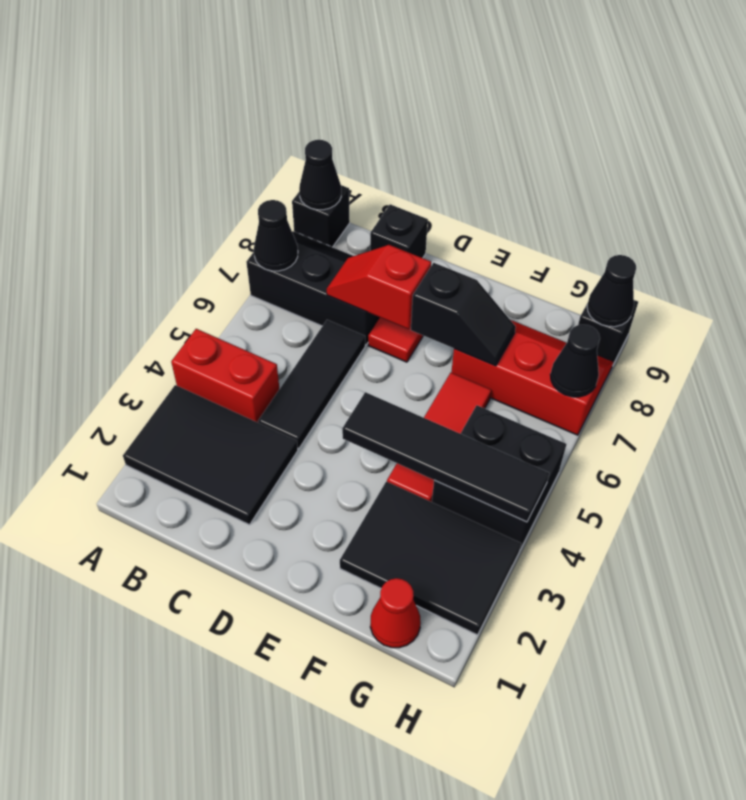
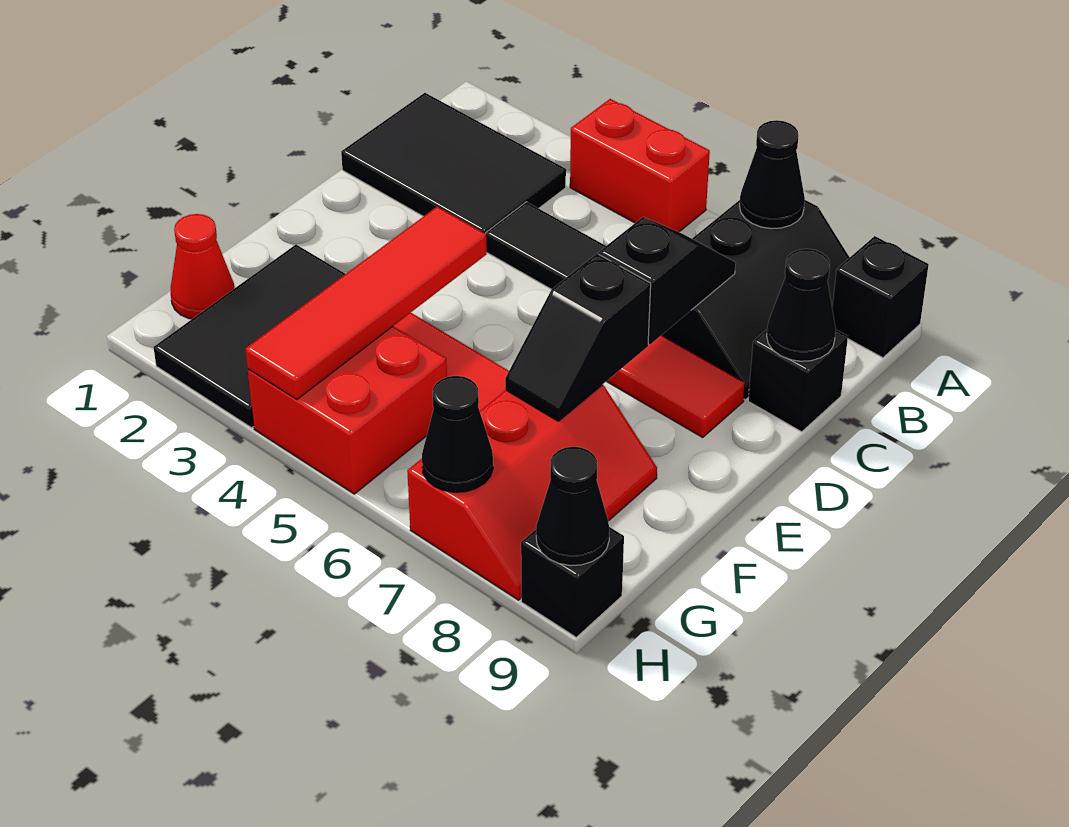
black 2x3 tile [123,385,298,525] -> black 2x3 tile turned to [341,93,566,234]
red 1x2 brick [171,329,279,423] -> red 1x2 brick turned to [570,99,710,232]
black 1x1 cone [299,140,341,210] -> black 1x1 cone moved to [767,249,836,361]
red 1x2 slope [327,245,431,329] -> black 1x2 slope [599,217,736,344]
black 1x4 tile [342,392,549,522] -> red 1x4 tile [245,207,487,400]
black 2x2 brick [432,405,566,549] -> red 2x2 brick [248,327,447,494]

